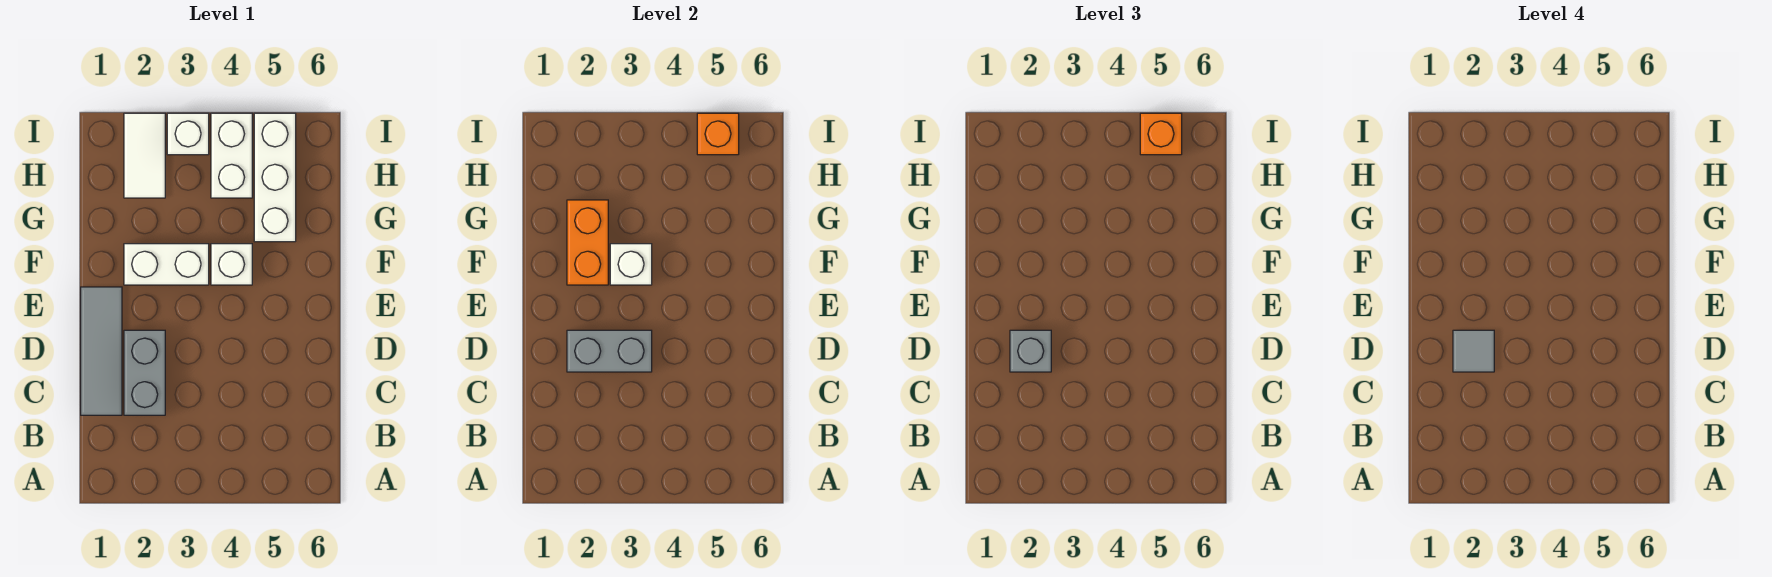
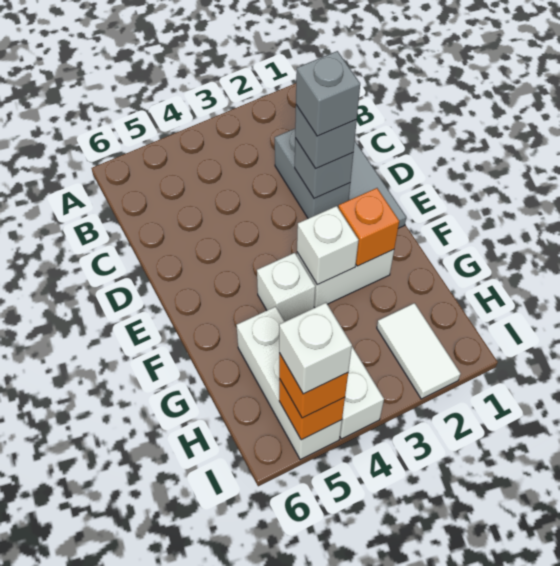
grey 1x2 brick [567,330,652,372] -> grey 1x1 brick [295,138,353,199]
grey 1x1 tile [1453,330,1494,372] -> grey 1x1 brick [296,51,360,136]
orange 1x2 brick [567,200,608,285] -> orange 1x1 brick [339,188,399,266]
white 1x1 brick [167,113,209,155] -> white 1x1 brick moved to [279,303,352,394]

